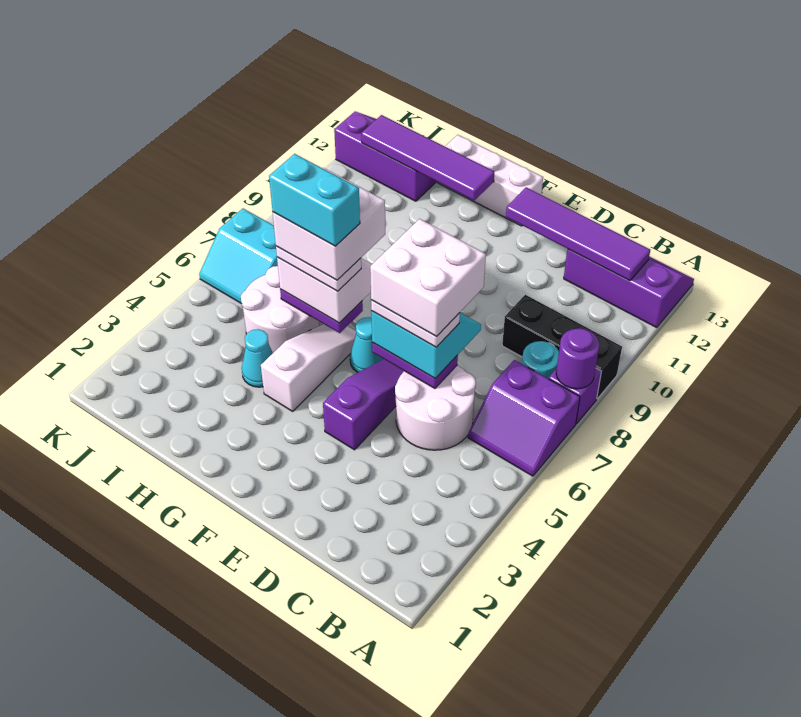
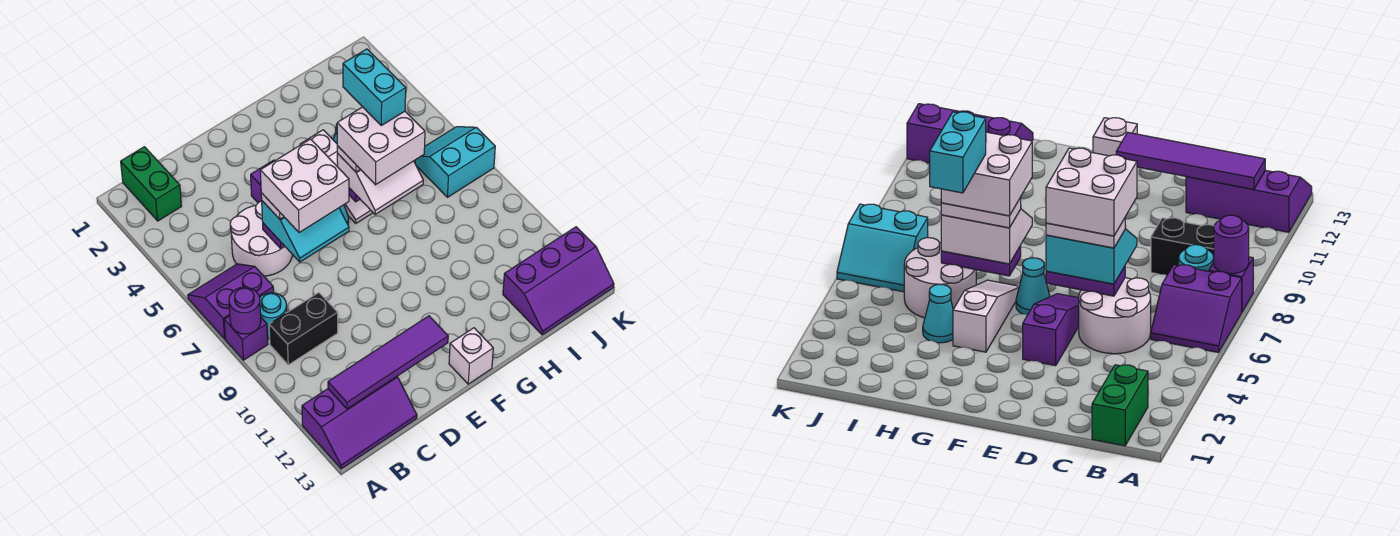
black 1x3 brick [502,295,622,399] -> black 1x2 brick [269,293,338,365]
none -> green 1x2 brick [121,147,182,221]
white 1x3 brick [438,135,543,226] -> white 1x1 brick [449,328,493,384]
cyan 1x2 brick [269,154,360,246] -> cyan 1x2 brick turned to [343,49,406,125]
purple 1x4 tile [361,115,495,200] -> none

